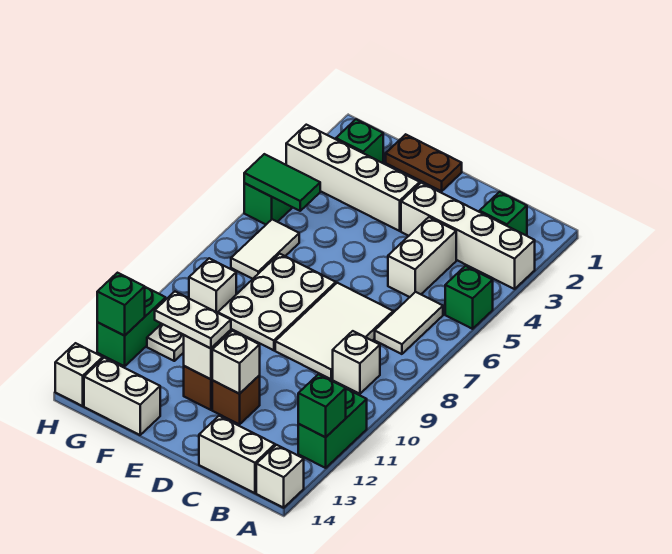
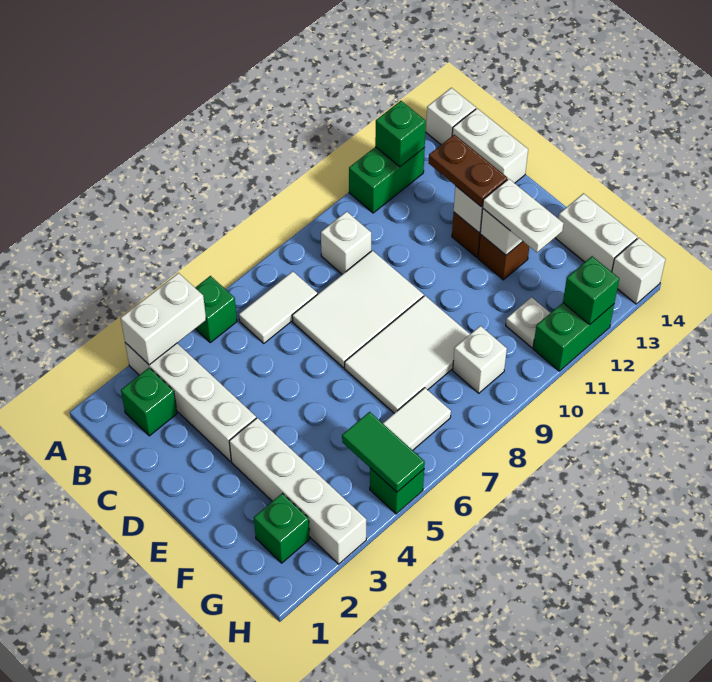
white 1x2 brick [388,217,456,297] -> white 1x2 brick moved to [121,273,206,365]
brown 1x2 plate [386,134,462,191] -> brown 1x2 plate moved to [429,135,507,207]
white 2x3 plate [218,254,336,350] -> white 2x3 tile [345,296,470,413]

